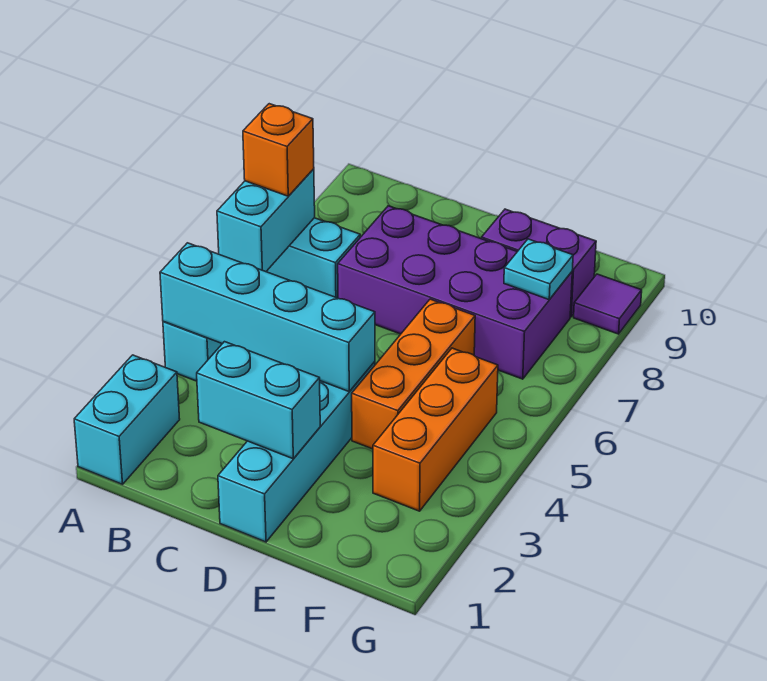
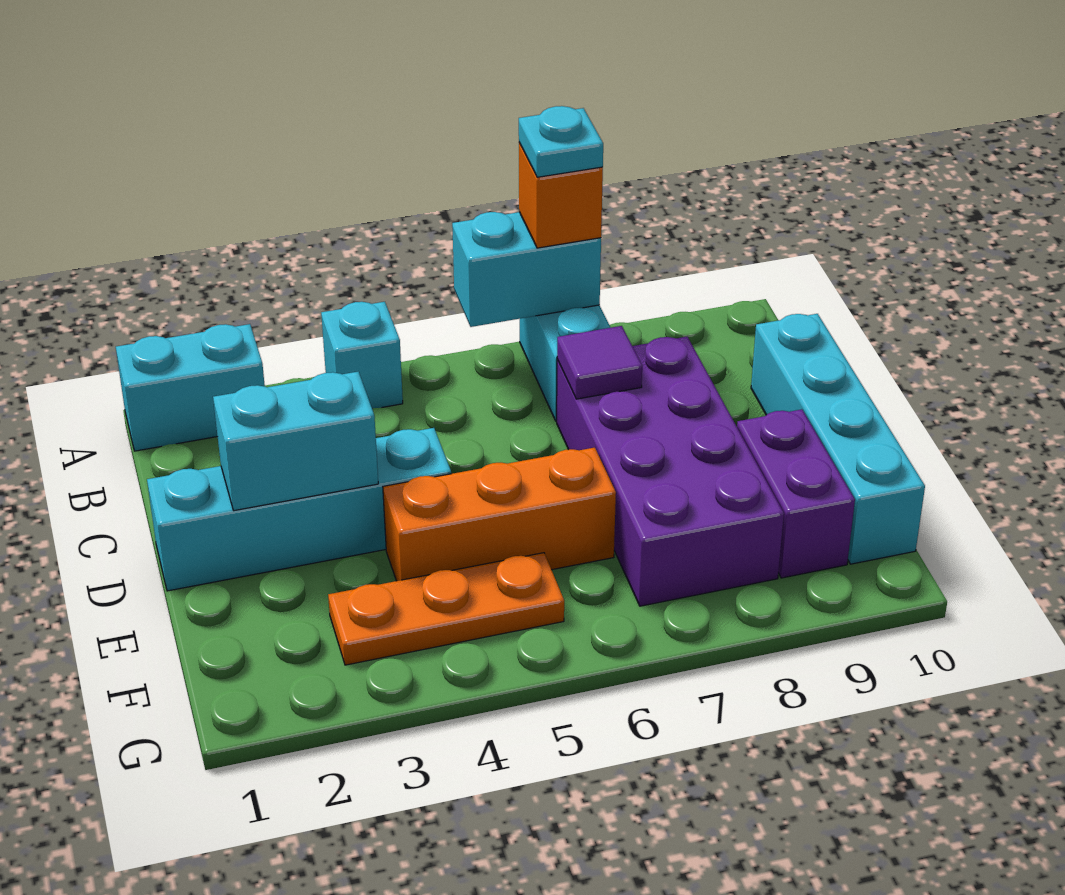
cyan 1x4 brick [160,243,375,392] -> cyan 1x4 brick moved to [751,314,925,564]
cyan 1x2 brick [197,342,320,459] -> cyan 1x2 brick turned to [213,372,378,511]
orange 1x3 brick [373,348,498,511] -> orange 1x3 plate [328,553,564,665]
cyan 1x1 plate [504,239,573,300] -> cyan 1x1 plate moved to [519,106,603,177]
purple 1x1 tile [574,274,642,334] -> purple 1x1 tile moved to [557,326,642,399]

